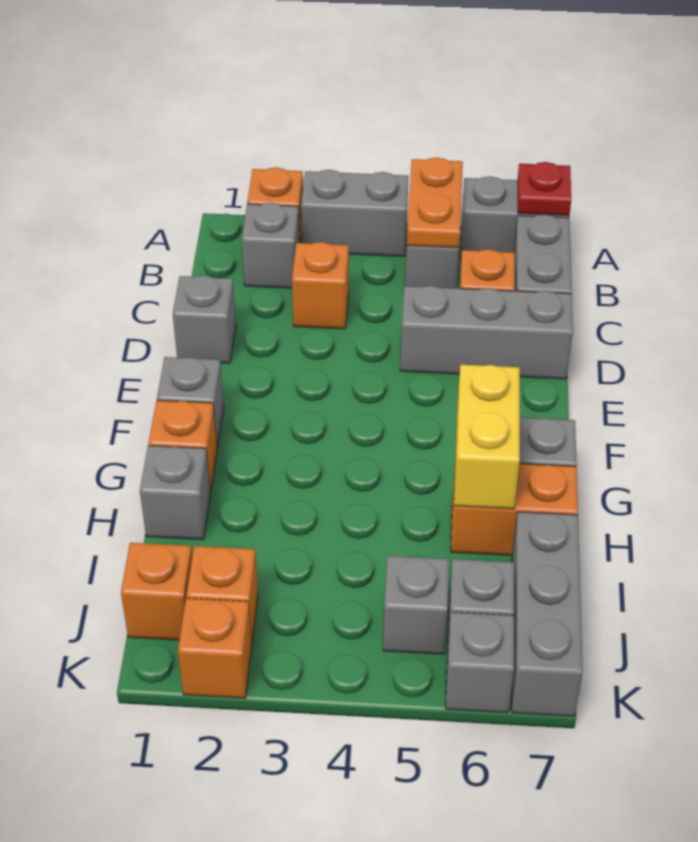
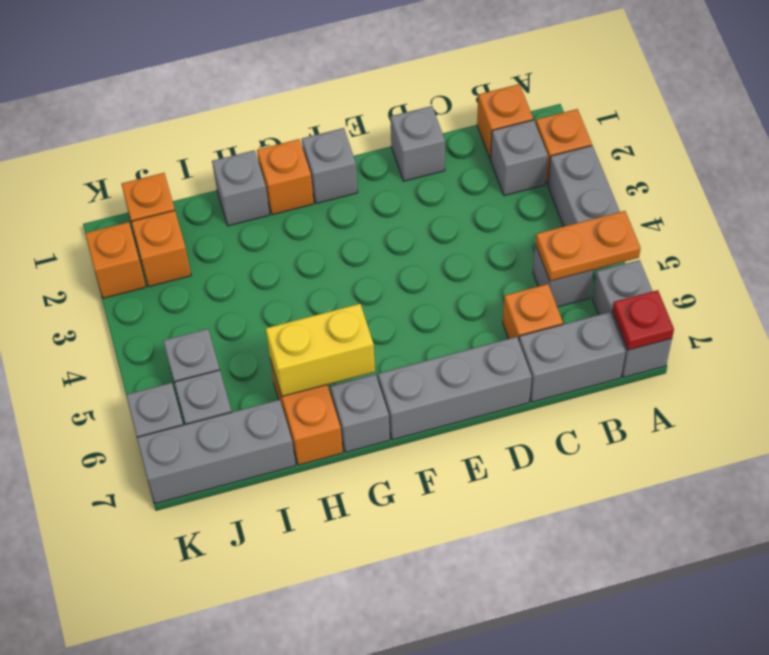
orange 1x1 brick [292,242,349,329] -> orange 1x1 brick moved to [477,84,533,159]
grey 1x3 brick [400,286,573,379] -> grey 1x3 brick turned to [378,337,532,440]

